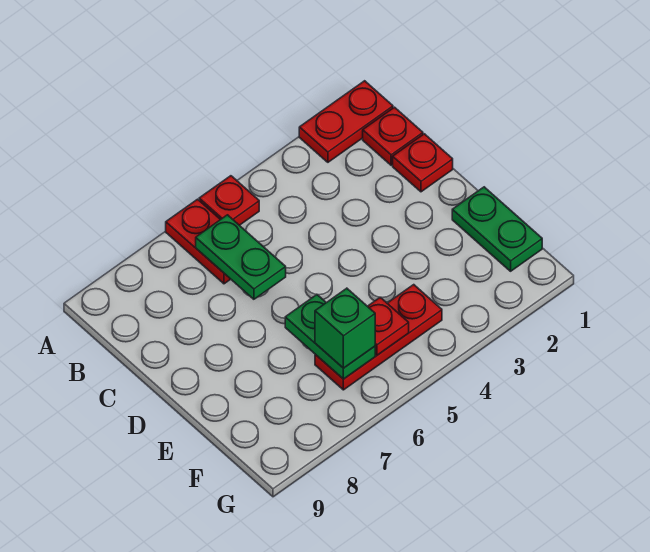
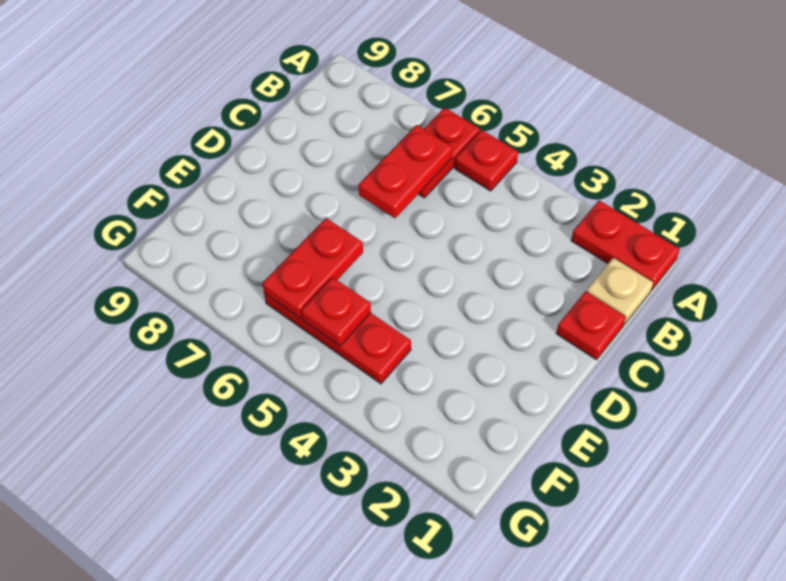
red 1x1 plate [363,107,423,165] -> tan 1x1 plate [586,258,653,325]
green 1x2 plate [196,215,286,299] -> red 1x2 plate [358,125,453,218]
green 1x2 plate [452,187,542,271] -> none
green 1x2 plate [285,295,375,379] -> red 1x2 plate [262,218,363,319]
green 1x1 brick [315,288,375,368] -> none

